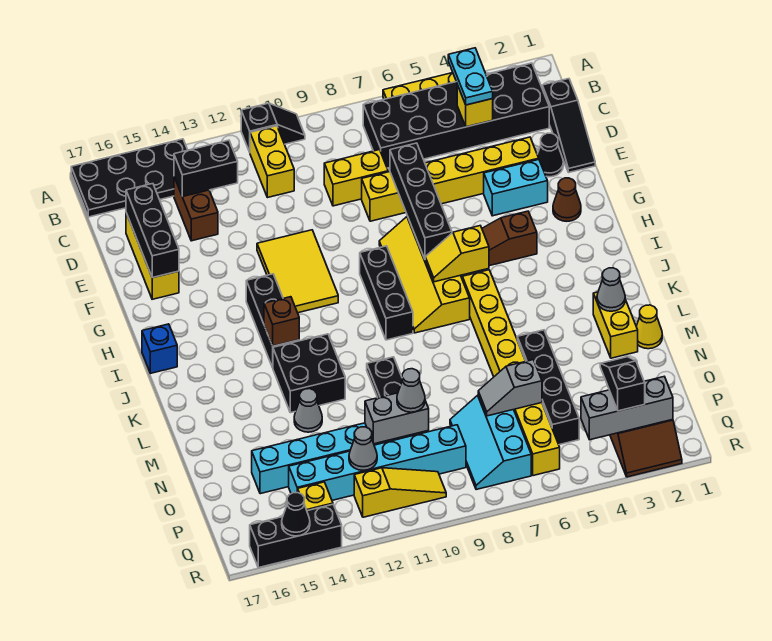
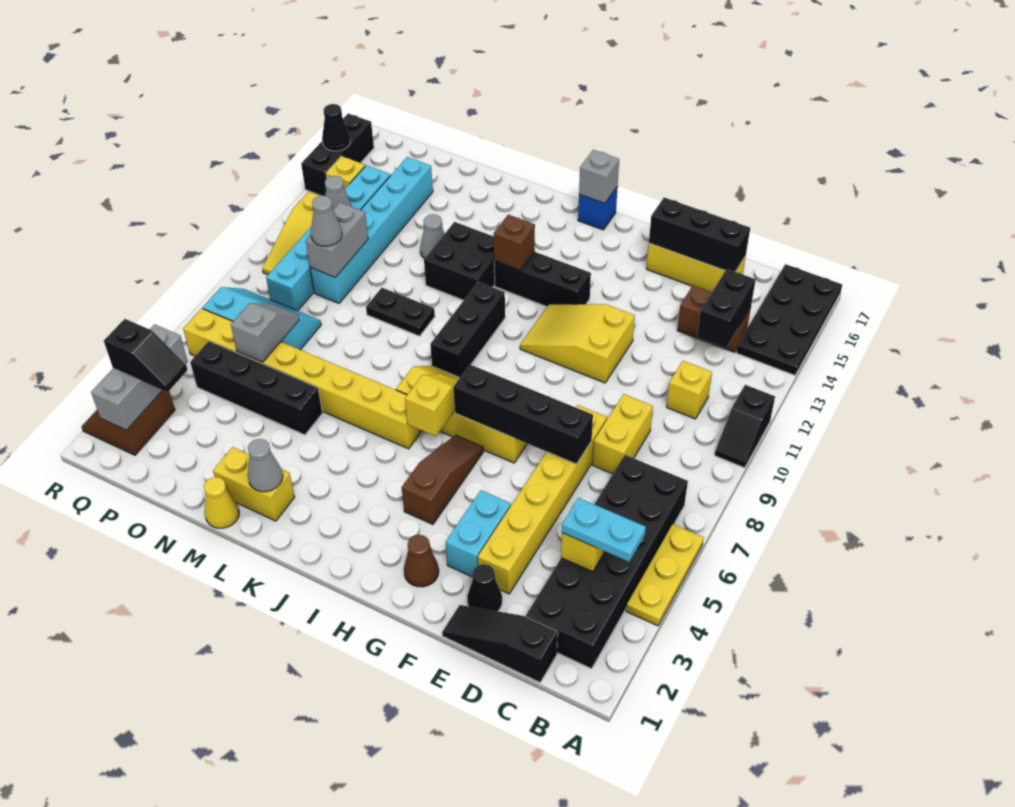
yellow 1x2 brick [250,126,294,198] -> yellow 1x1 brick [667,361,712,419]
yellow 2x3 tile [257,230,338,313] -> yellow 2x3 slope [520,304,635,383]
black 1x3 brick [360,246,413,340] -> black 1x3 brick turned to [430,282,505,377]
none -> grey 1x1 brick [579,150,619,203]

